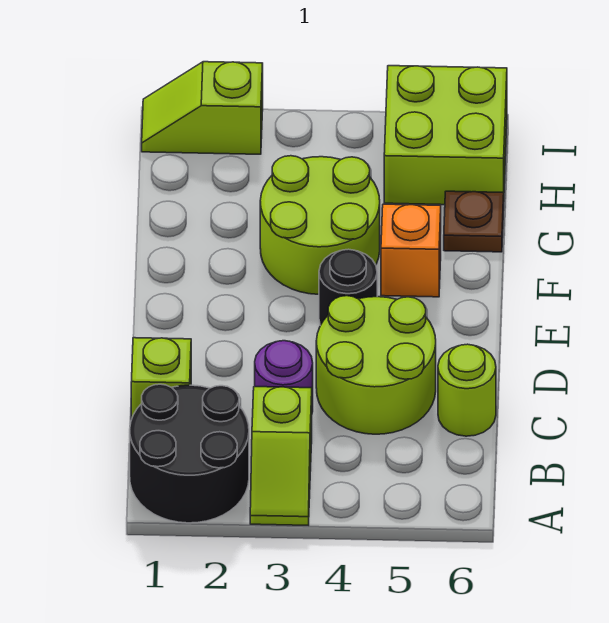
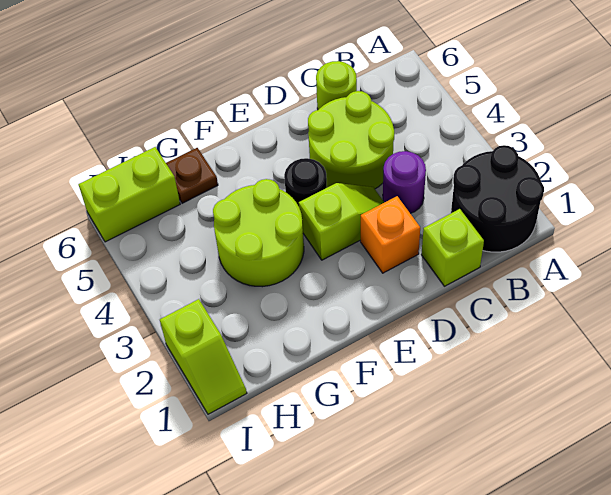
lime 1x2 slope [250,387,312,525] -> lime 1x2 slope moved to [299,183,384,260]
orange 1x1 brick [381,204,441,297] -> orange 1x1 brick moved to [361,196,420,273]
lime 2x2 brick [384,66,507,205] -> lime 1x2 brick [78,147,180,242]

